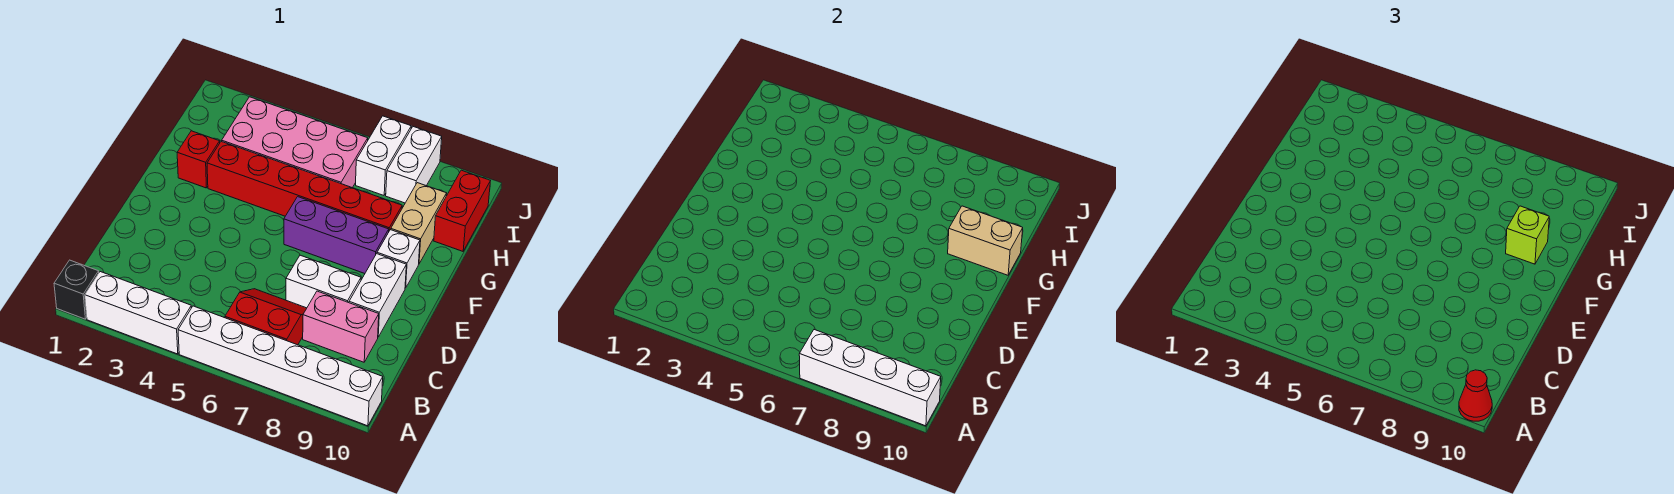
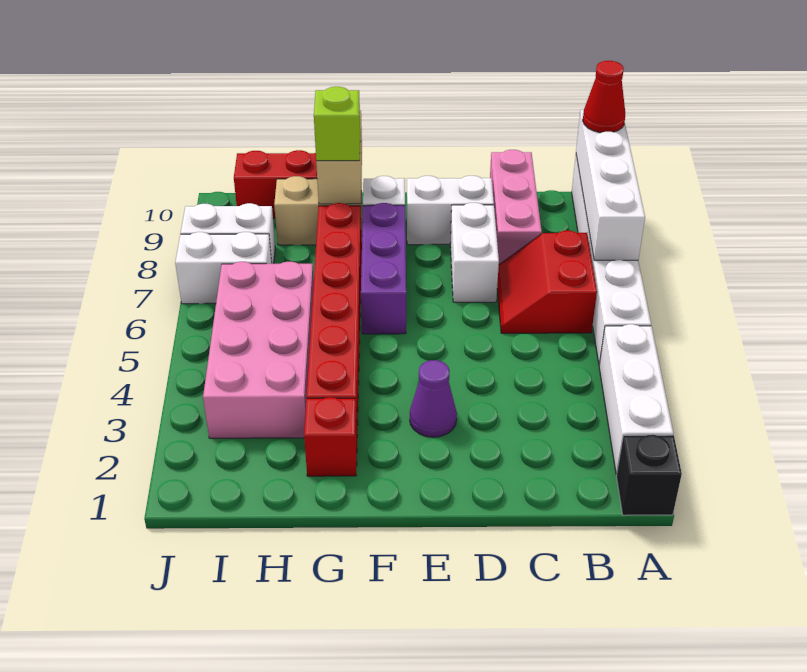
pink 1x2 brick [303,291,379,362] -> pink 1x3 brick [490,150,542,264]
none -> purple 1x1 cone [410,360,457,437]

